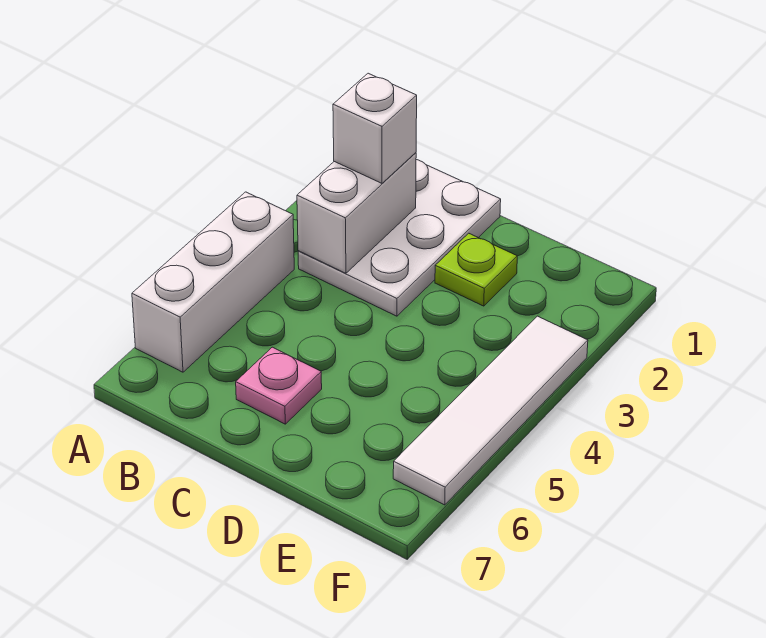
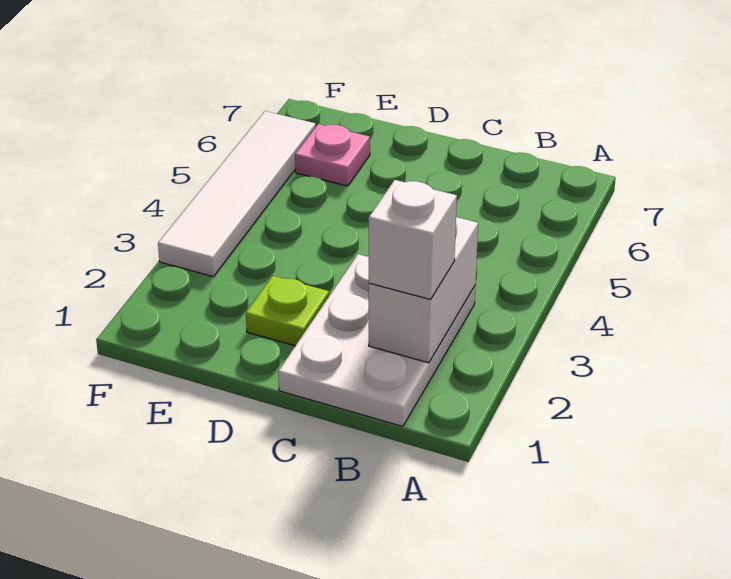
white 1x3 brick [132,192,294,372] -> none
pink 1x1 plate [236,347,322,424] -> pink 1x1 plate moved to [295,124,370,186]

